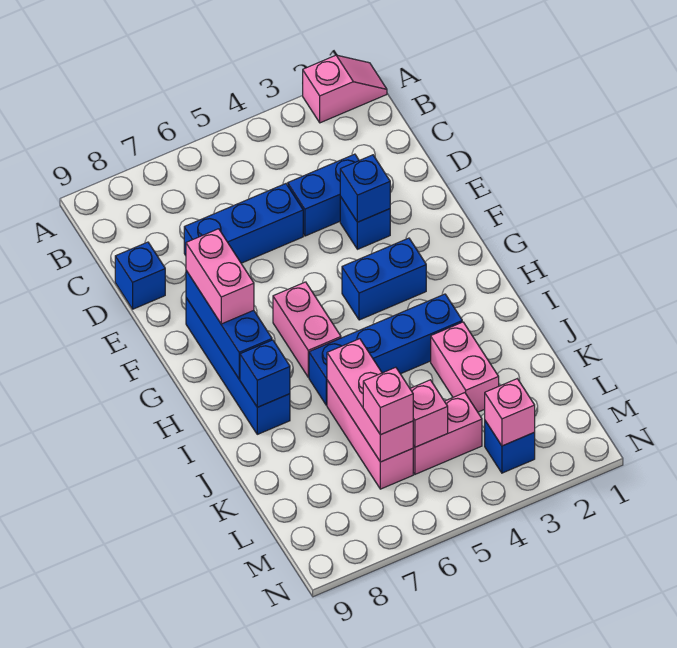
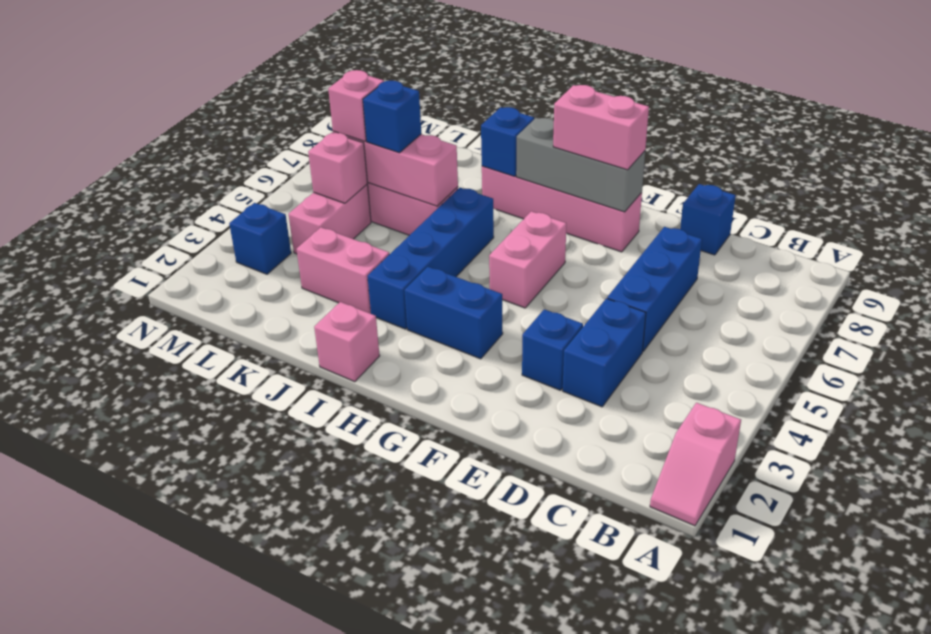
blue 1x1 brick [340,155,390,222] -> blue 1x1 brick moved to [363,81,421,153]
blue 1x4 brick [186,298,290,434] -> pink 1x4 brick [482,166,642,252]
blue 1x3 brick [186,271,272,379] -> grey 1x3 brick [516,118,645,212]
blue 1x2 brick [342,238,426,320] -> blue 1x2 brick turned to [405,267,503,359]
pink 1x2 brick [273,282,341,377] -> pink 1x2 brick turned to [489,211,566,308]
pink 1x1 brick [485,379,535,446] -> pink 1x1 brick moved to [314,302,380,382]

